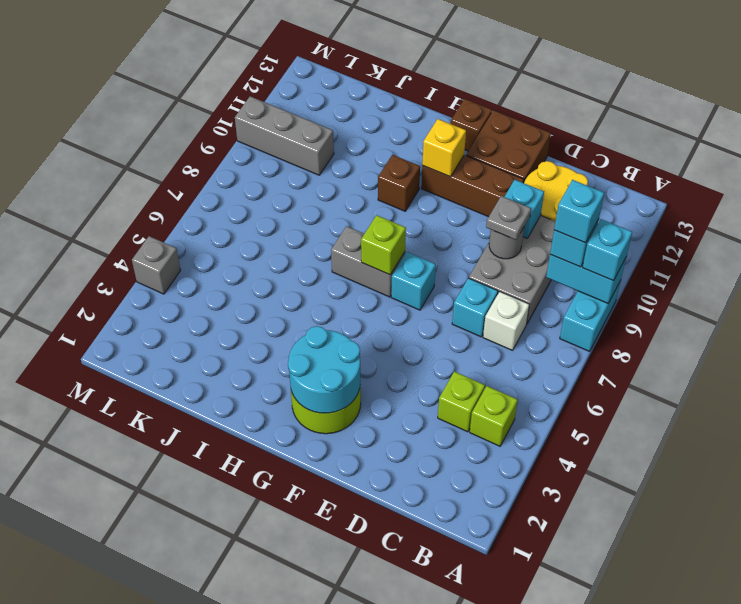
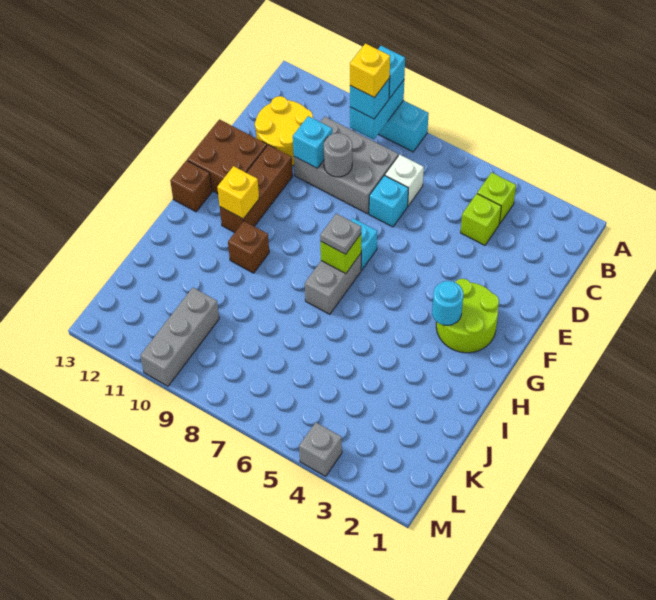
cyan 1x1 brick [554,180,604,243] -> yellow 1x1 brick [350,43,390,98]
grey 1x1 plate [486,196,531,240] -> grey 1x1 plate moved to [320,213,361,254]
cyan 2x2 round brick [288,326,360,413] -> cyan 1x1 round brick [432,281,463,325]

